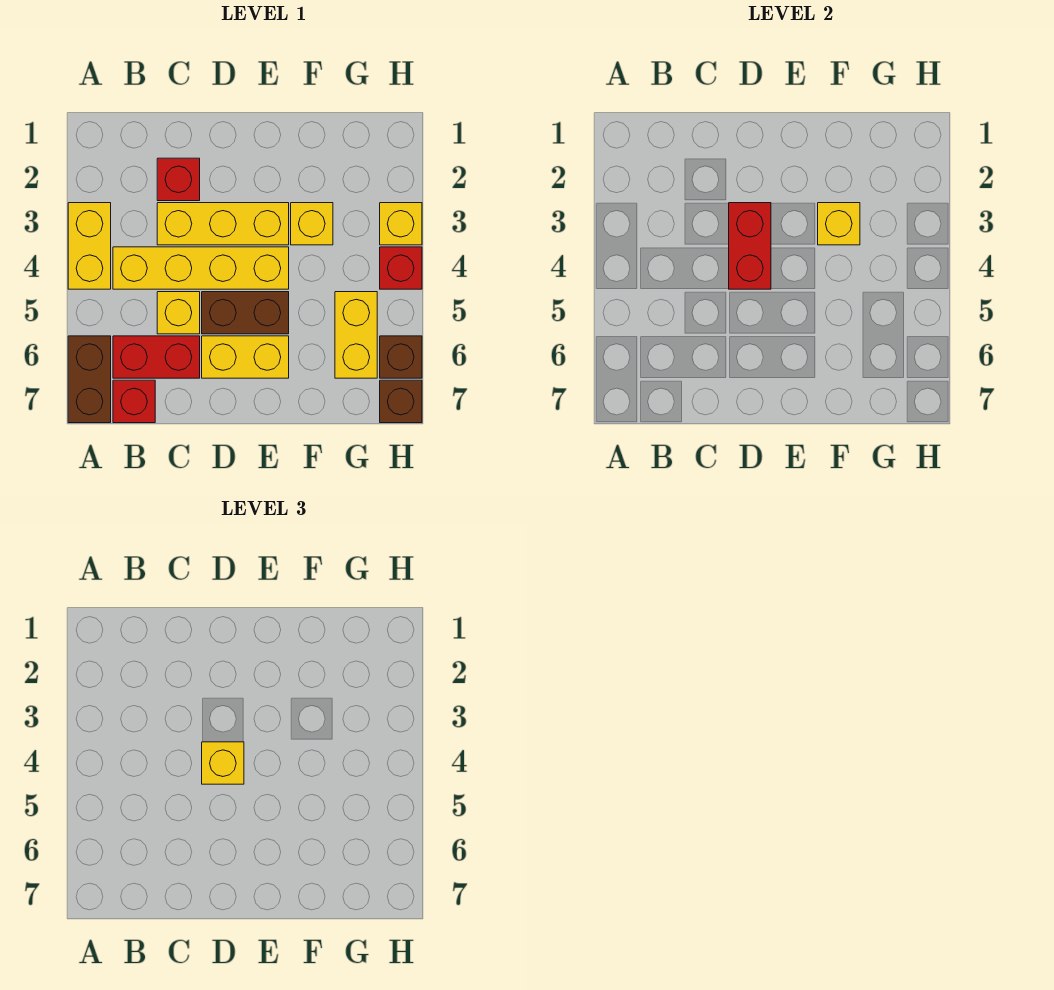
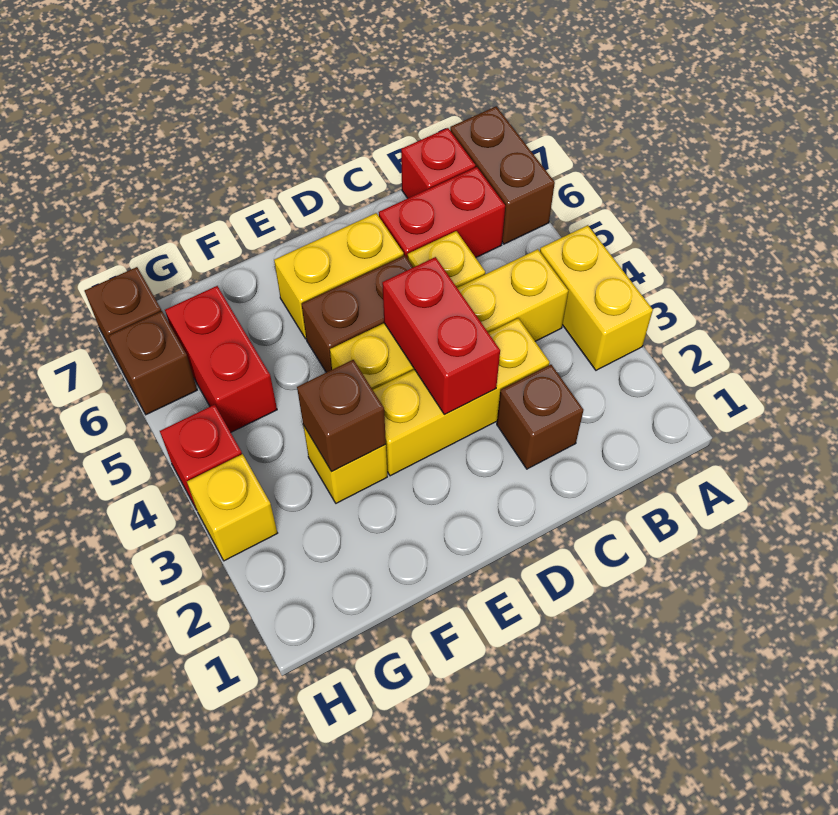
red 1x1 brick [157,158,200,201] -> brown 1x1 brick [497,365,583,469]
yellow 1x1 brick [202,742,244,784] -> none
yellow 1x1 brick [818,203,860,245] -> brown 1x1 brick [297,360,386,472]
yellow 1x2 brick [335,292,377,378] -> red 1x2 brick [165,286,277,432]

